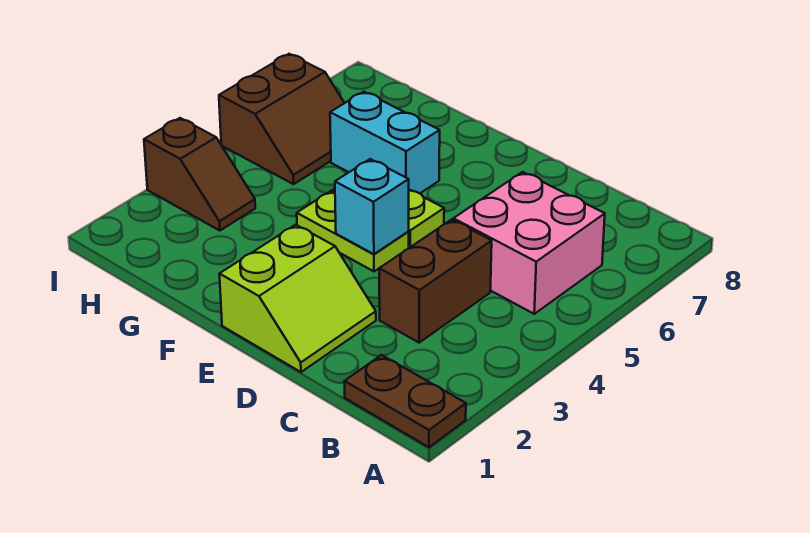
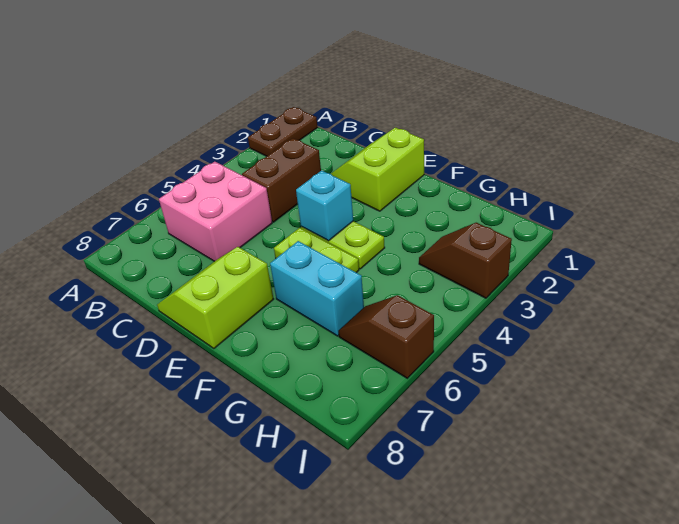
brown 1x2 plate [344,355,466,447] -> brown 1x2 plate turned to [248,107,318,156]
none -> lime 2x2 slope [157,247,274,348]
brown 2x2 slope [219,54,344,184] -> brown 1x2 slope [339,295,434,378]

